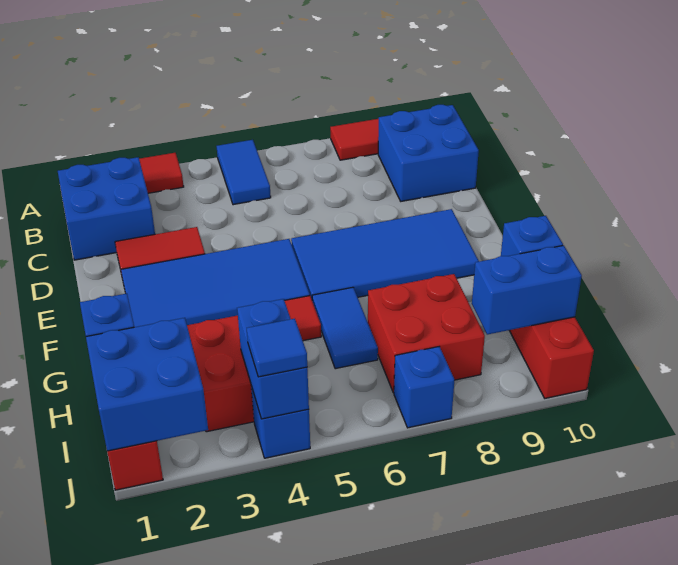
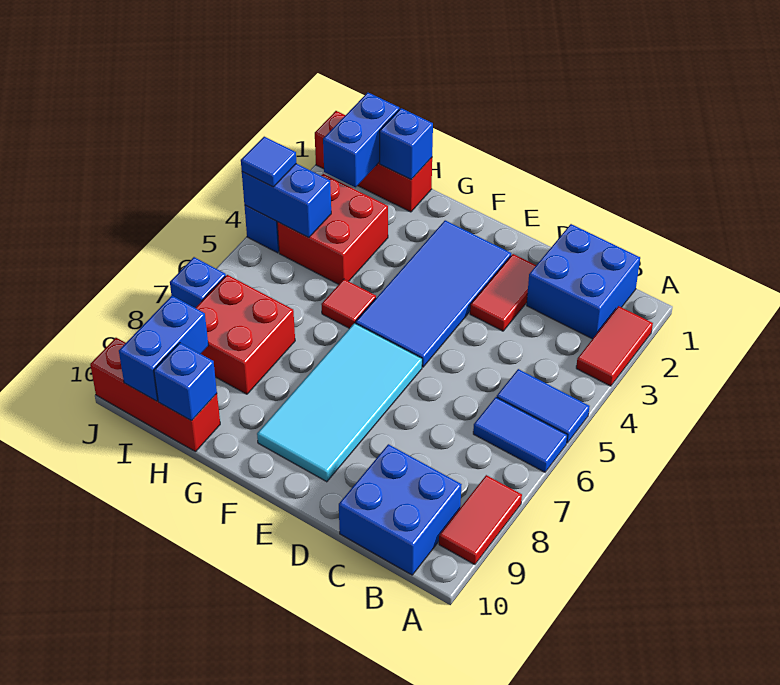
blue 2x4 tile [291,209,479,301] -> cyan 2x4 tile [257,323,422,482]
blue 1x2 tile [312,287,378,369] -> blue 1x2 tile moved to [473,397,567,472]
blue 2x2 brick [86,318,208,451] -> blue 1x2 brick [323,93,399,188]

